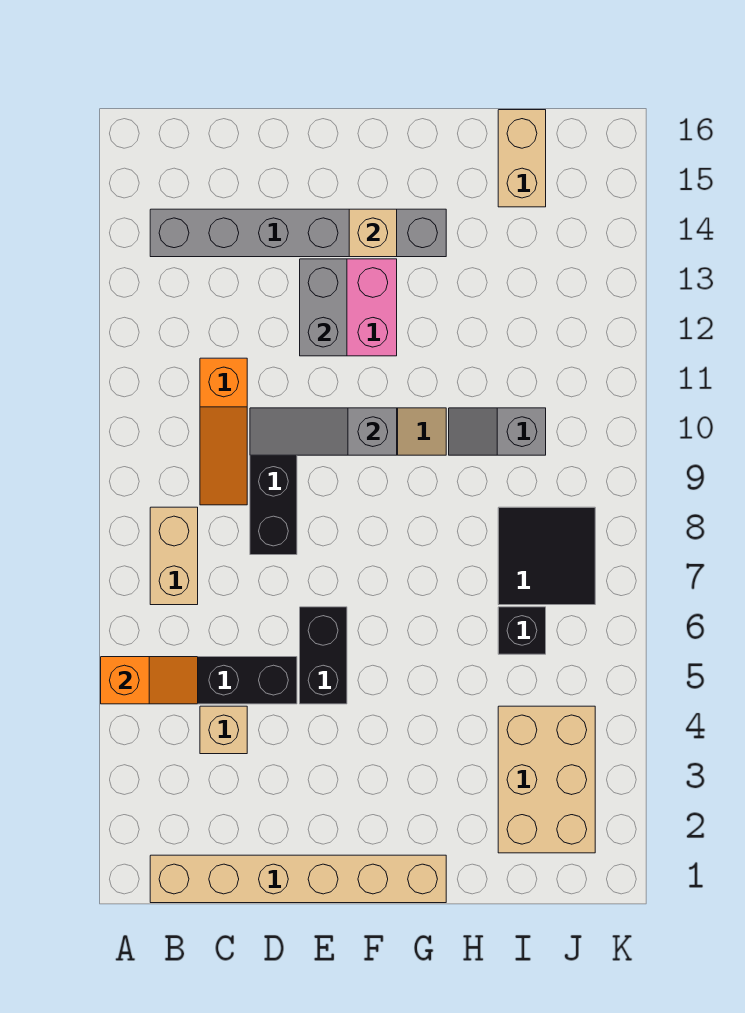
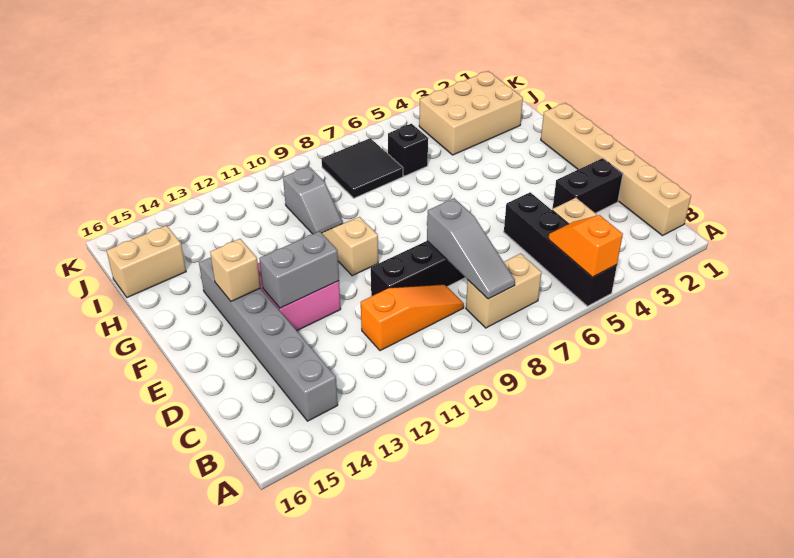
grey 1x3 slope [250,408,397,455] -> grey 1x3 slope moved to [427,198,515,299]
black 1x2 brick [300,607,347,704] -> black 1x2 brick moved to [553,158,623,213]

